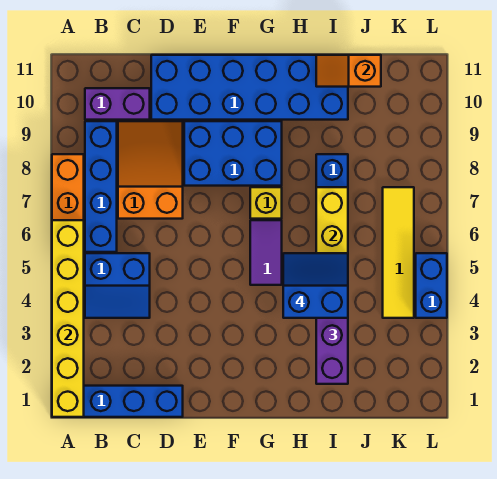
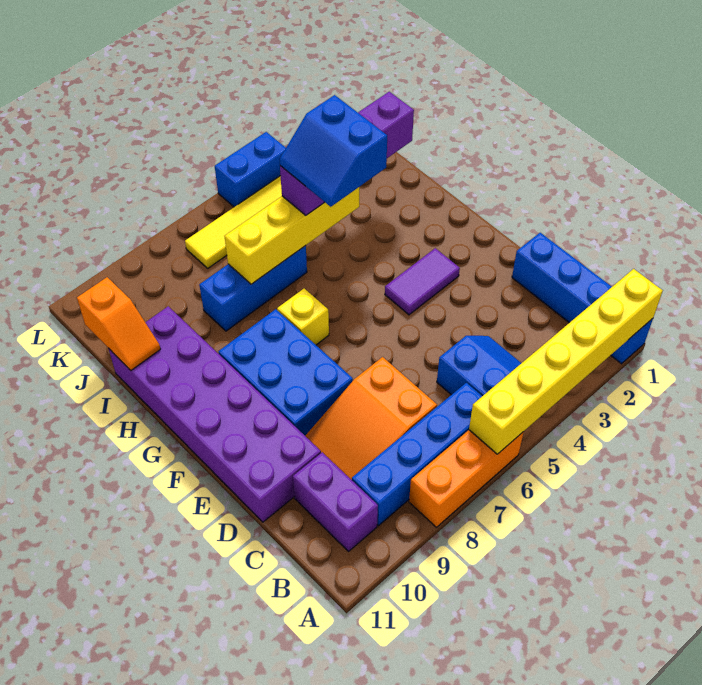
blue 2x6 brick [151,55,348,120] -> purple 2x6 brick [109,306,321,522]
purple 1x2 tile [250,220,282,285] -> purple 1x2 tile moved to [385,248,460,315]

